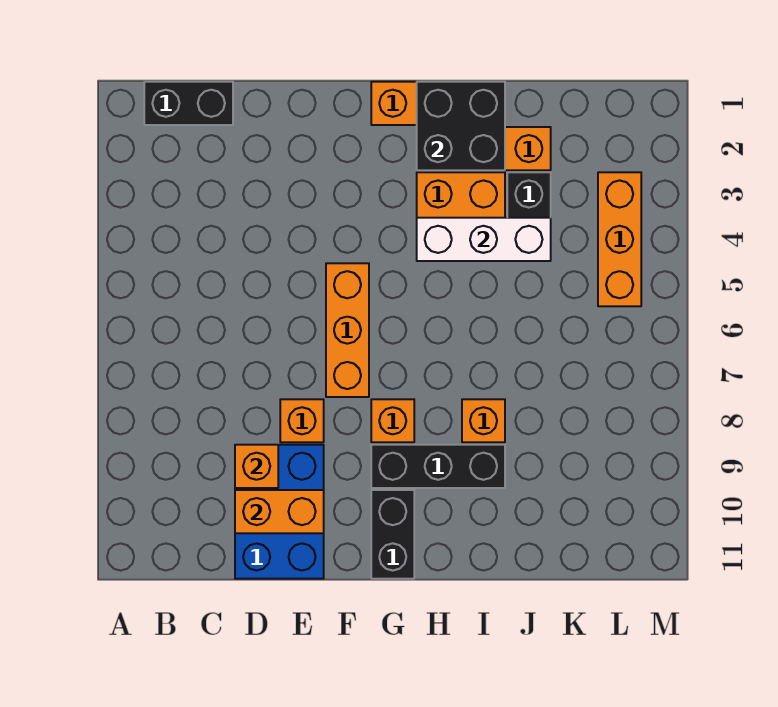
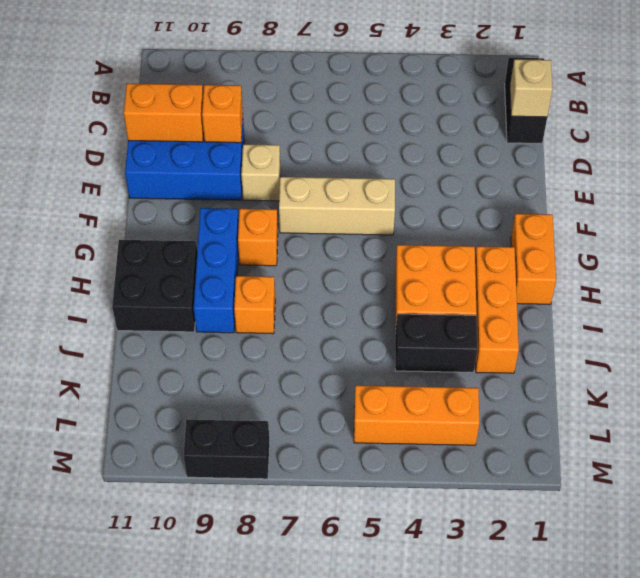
none -> tan 1x1 brick [510,59,552,117]
orange 1x2 brick [235,490,324,533] -> orange 1x2 brick turned to [124,83,204,142]
orange 1x1 brick [280,399,324,442] -> tan 1x1 brick [241,144,280,201]
orange 1x3 brick [326,263,369,397] -> tan 1x3 brick [279,177,395,235]
black 1x3 brick [371,445,505,488] -> blue 1x3 brick [194,208,239,333]
black 1x2 brick [371,490,414,579] -> black 1x2 brick moved to [184,420,270,479]
black 2x2 brick [417,82,505,170] -> black 2x2 brick moved to [112,240,197,332]
white 1x3 brick [417,218,551,261] -> none

